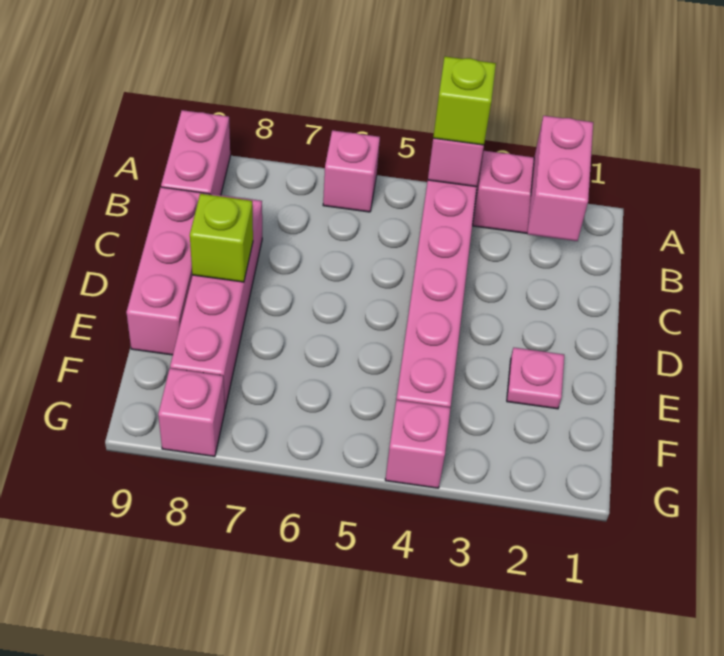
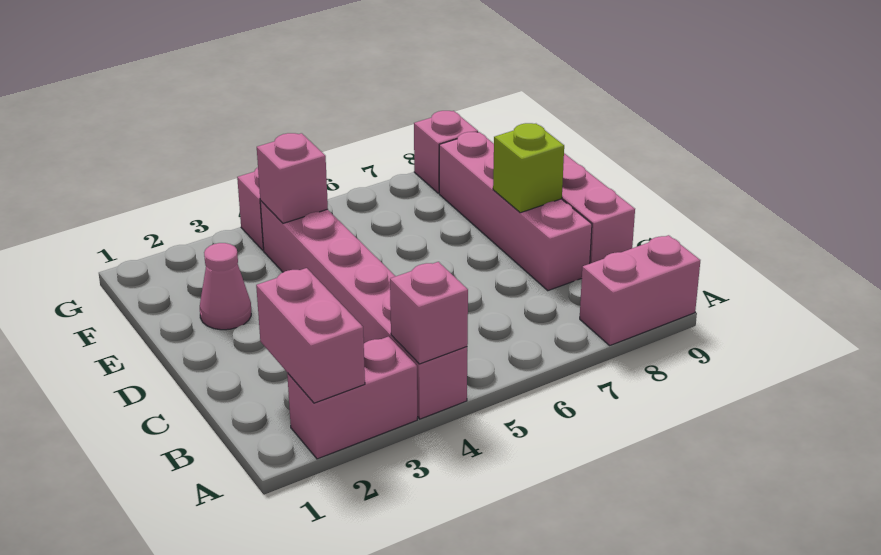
lime 1x1 brick [433,57,496,145] -> none
pink 1x1 brick [323,130,380,212] -> pink 1x1 brick moved to [257,133,328,223]
pink 1x2 brick [161,110,230,195] -> pink 1x2 brick turned to [580,235,700,345]
pink 1x1 plate [507,348,564,409] -> pink 1x1 cone [200,243,251,330]

